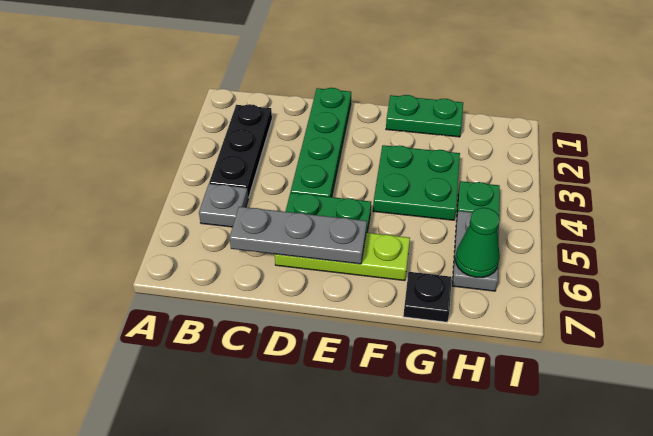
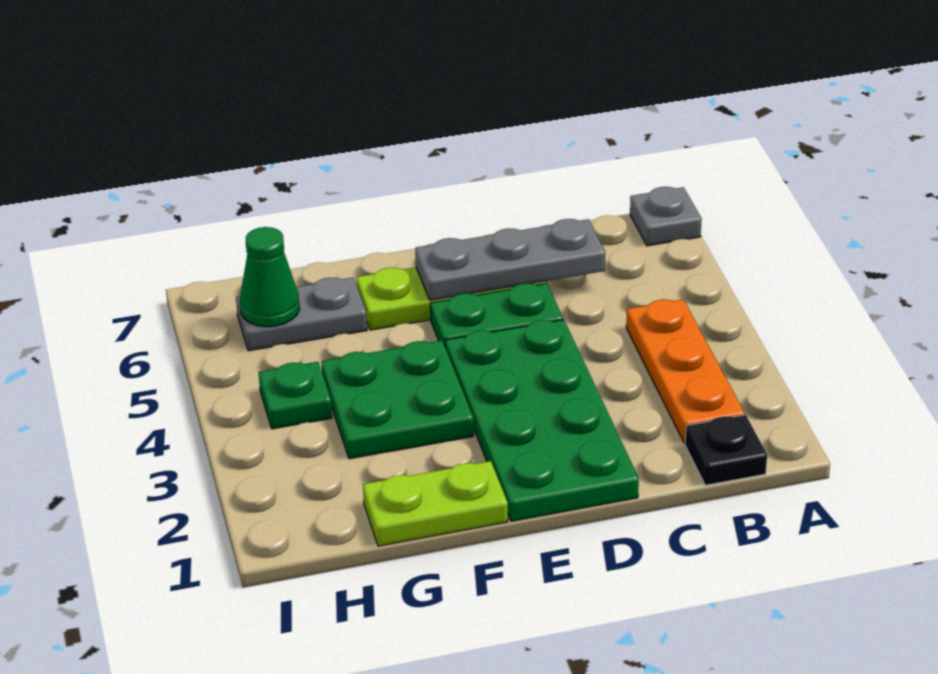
black 1x3 plate [209,104,272,198] -> orange 1x3 plate [626,299,745,443]
grey 1x1 plate [199,184,248,227] -> grey 1x1 plate moved to [630,187,702,246]
green 1x4 plate [291,88,351,197] -> green 2x4 plate [445,320,639,521]
green 1x2 plate [386,95,463,137] -> lime 1x2 plate [363,461,508,546]
black 1x1 plate [403,272,452,322] -> black 1x1 plate moved to [685,415,767,485]
grey 1x2 plate [452,211,499,291] -> grey 1x2 plate turned to [236,278,367,351]

